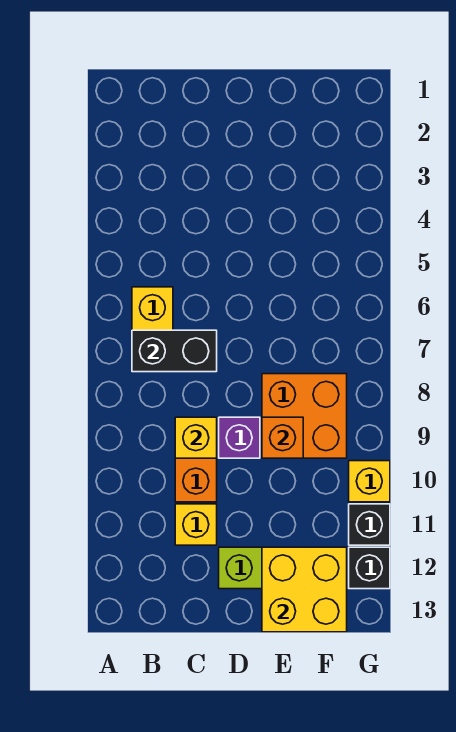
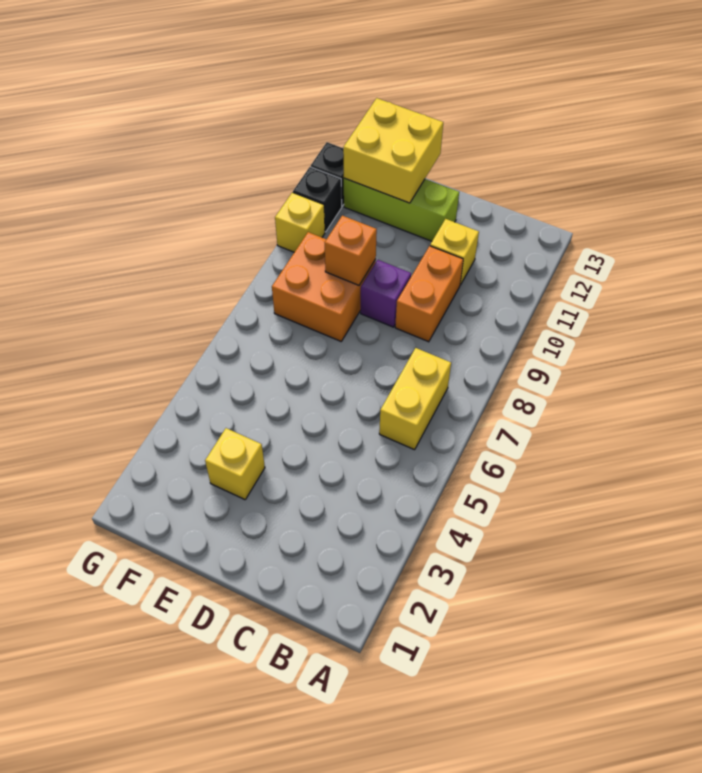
black 1x2 brick [132,330,217,372] -> none
yellow 1x1 brick [175,417,217,458] -> yellow 1x1 brick moved to [205,428,265,500]

